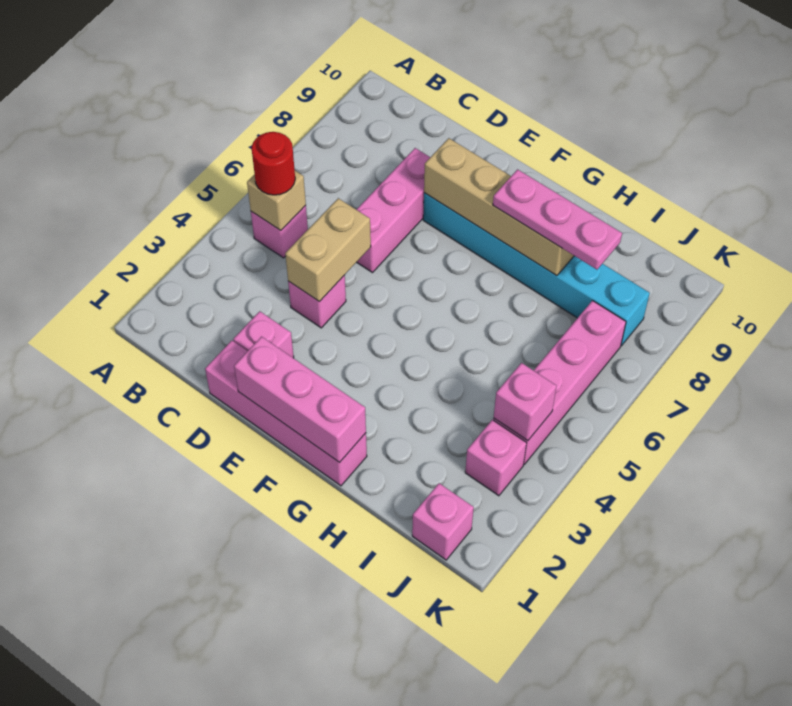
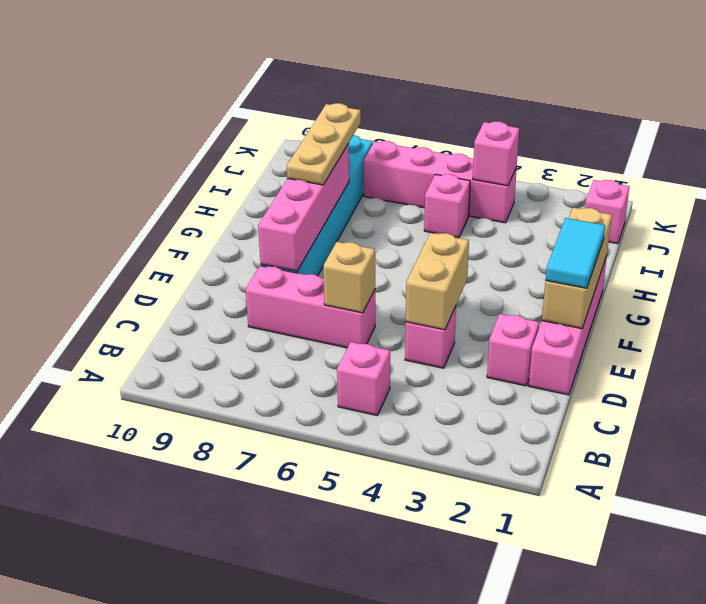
tan 1x1 brick [247,171,306,231] -> tan 1x1 brick moved to [323,242,375,313]
red 1x1 round brick [252,132,295,195] -> none
tan 1x2 brick [285,198,371,302] -> tan 1x2 brick turned to [406,233,469,330]
pink 1x3 brick [234,337,366,463] -> tan 1x3 brick [542,208,612,329]
none -> cyan 1x2 tile [546,218,605,288]
tan 1x4 brick [424,138,574,276] -> pink 1x4 brick [258,144,349,271]
pink 1x3 plate [493,169,622,269] -> tan 1x3 plate [287,103,361,185]
pink 1x1 brick [465,420,527,496] -> pink 1x1 brick moved to [424,174,470,238]

